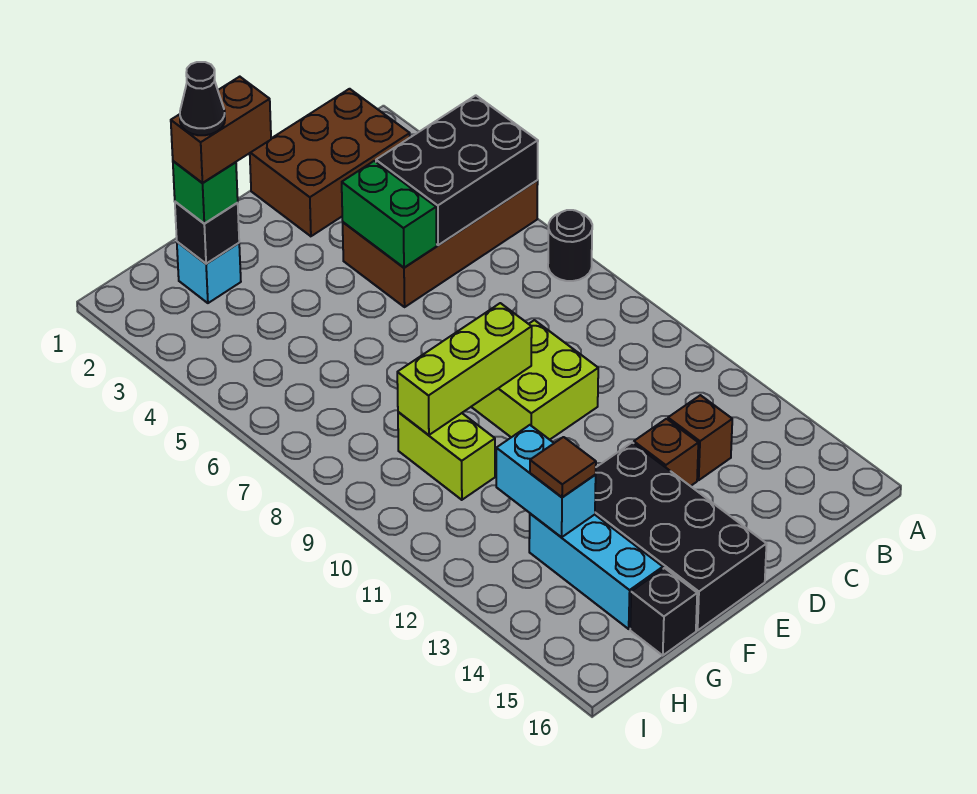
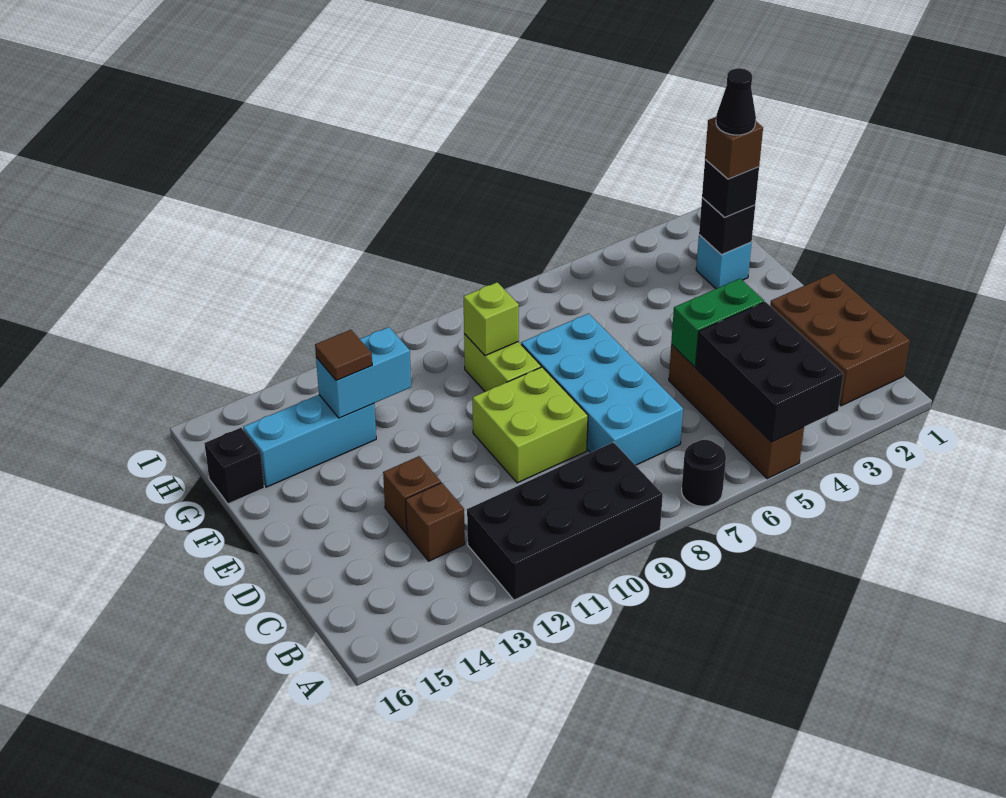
brown 2x4 brick [343,181,538,307] -> brown 1x4 brick [669,345,804,479]
none -> cyan 2x4 brick [521,314,683,465]
lime 1x3 brick [397,303,532,435] -> lime 1x1 brick [464,282,519,356]
black 2x4 brick [595,443,767,630] -> black 2x4 brick moved to [467,442,663,600]
brown 1x2 brick [171,77,271,183] -> brown 1x1 brick [705,117,763,179]
green 1x1 brick [173,161,238,223] -> black 1x1 brick [702,160,759,217]
lime 1x2 brick [398,412,495,500] -> lime 1x2 brick turned to [464,334,541,392]

